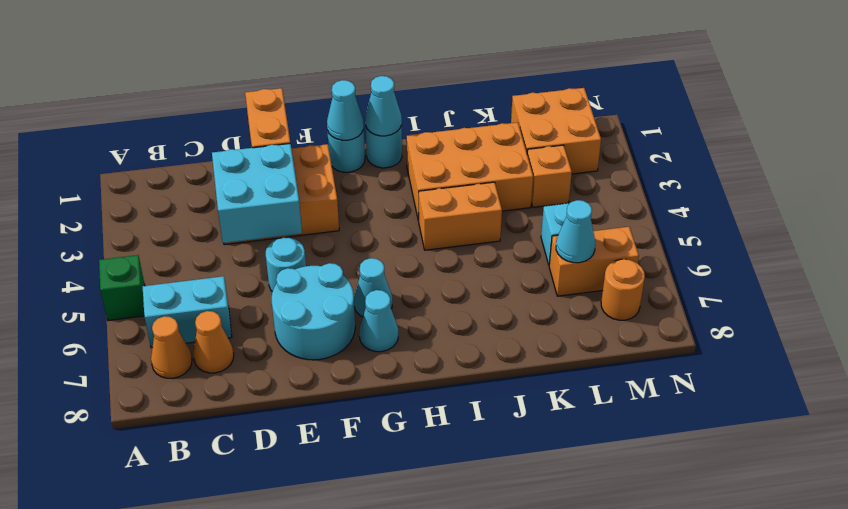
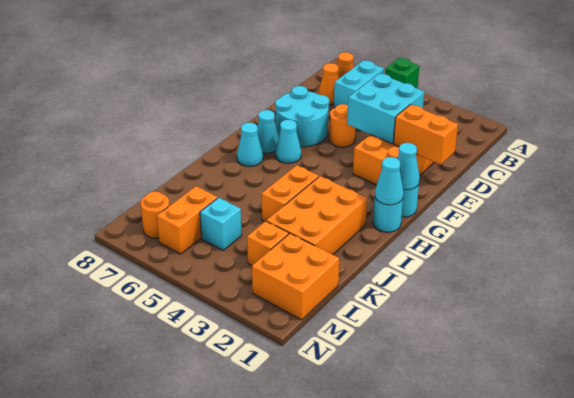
cyan 1x1 round brick [266,237,306,292] -> orange 1x1 round brick [329,104,355,147]
cyan 1x1 cone [556,200,595,263] -> cyan 1x1 cone moved to [237,123,263,166]

